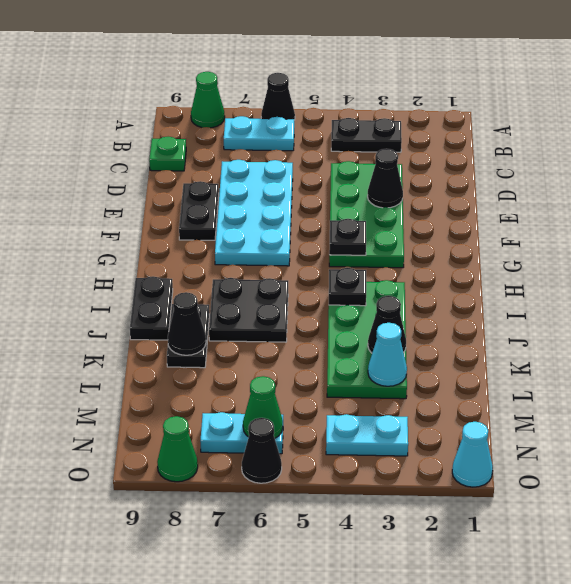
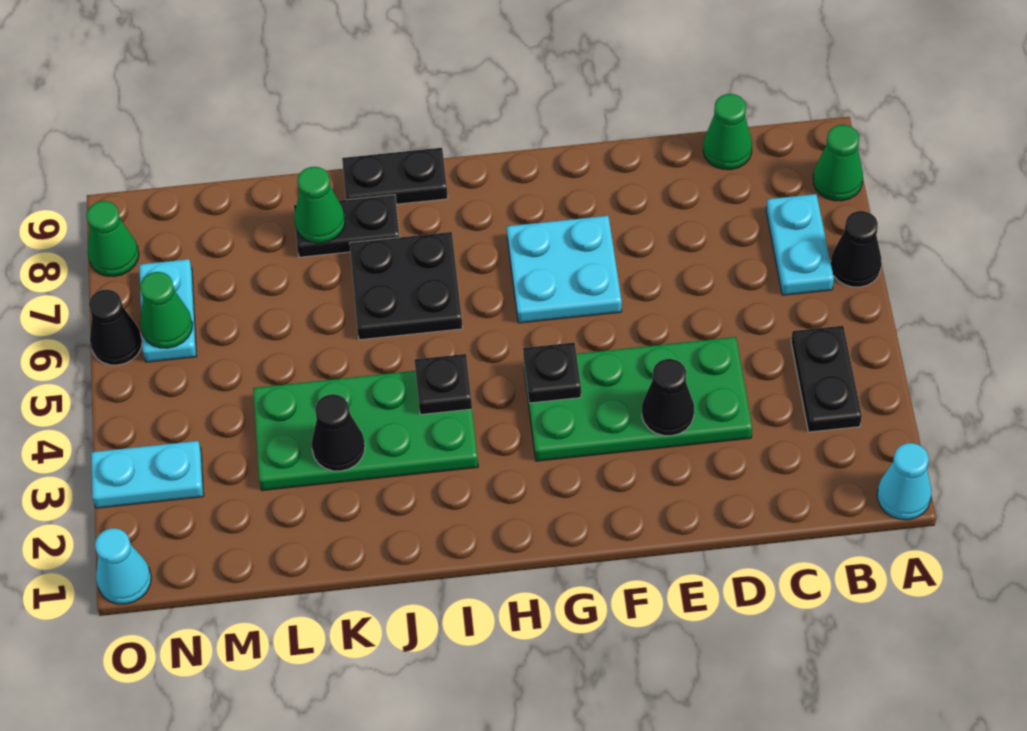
green 1x1 plate [149,137,186,171] -> green 1x1 cone [703,94,752,170]
cyan 2x4 plate [215,160,293,266] -> cyan 2x2 plate [507,216,622,323]
black 1x2 plate [179,181,219,240] -> none
black 1x1 cone [168,292,206,355] -> green 1x1 cone [294,167,345,243]
cyan 1x1 cone [368,323,407,386] -> cyan 1x1 cone moved to [877,443,931,520]
cyan 1x2 plate [326,414,408,456] -> cyan 1x2 plate turned to [91,441,204,508]

